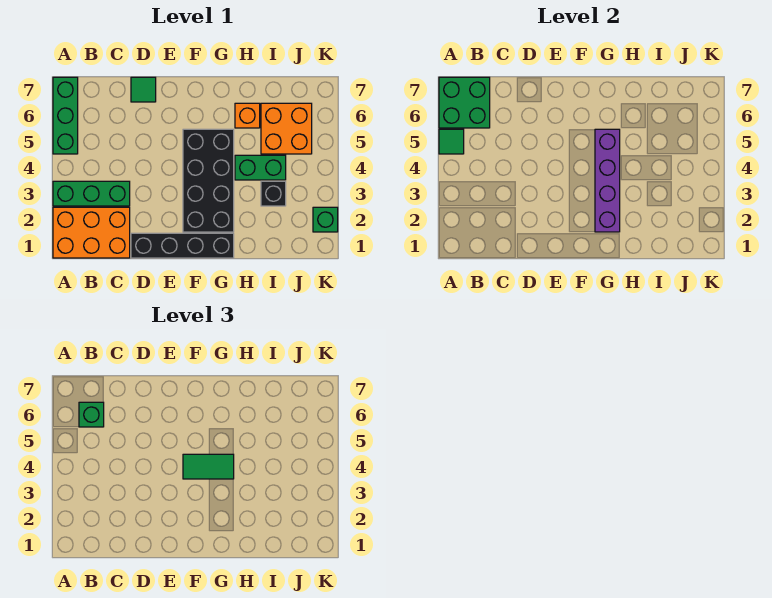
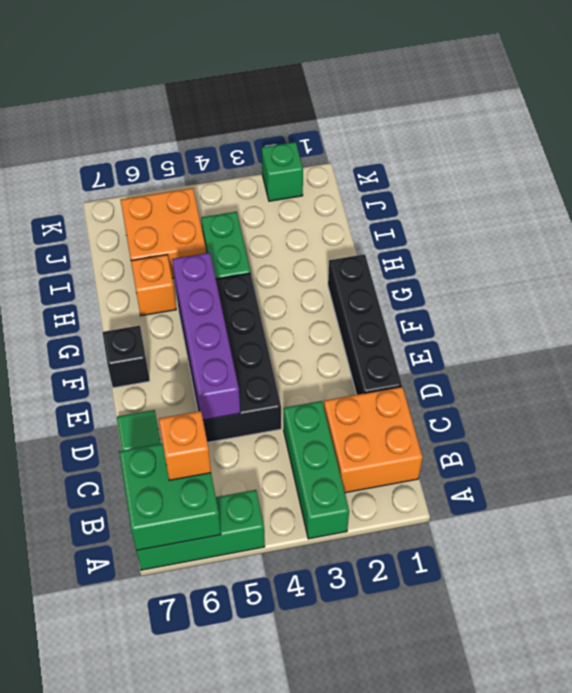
orange 2x3 brick [53,207,130,258] -> orange 2x2 brick [324,387,423,493]
green 1x1 tile [439,129,464,154] -> none
green 1x1 brick [79,402,104,427] -> orange 1x1 brick [159,411,211,480]
black 2x4 brick [183,129,234,232] -> black 2x4 brick turned to [176,273,281,443]
green 1x2 tile [183,454,234,479] -> none
purple 1x4 brick [595,129,620,232] -> purple 1x4 brick turned to [172,253,240,420]
black 1x1 brick [261,181,286,206] -> black 1x1 brick moved to [102,326,150,388]

